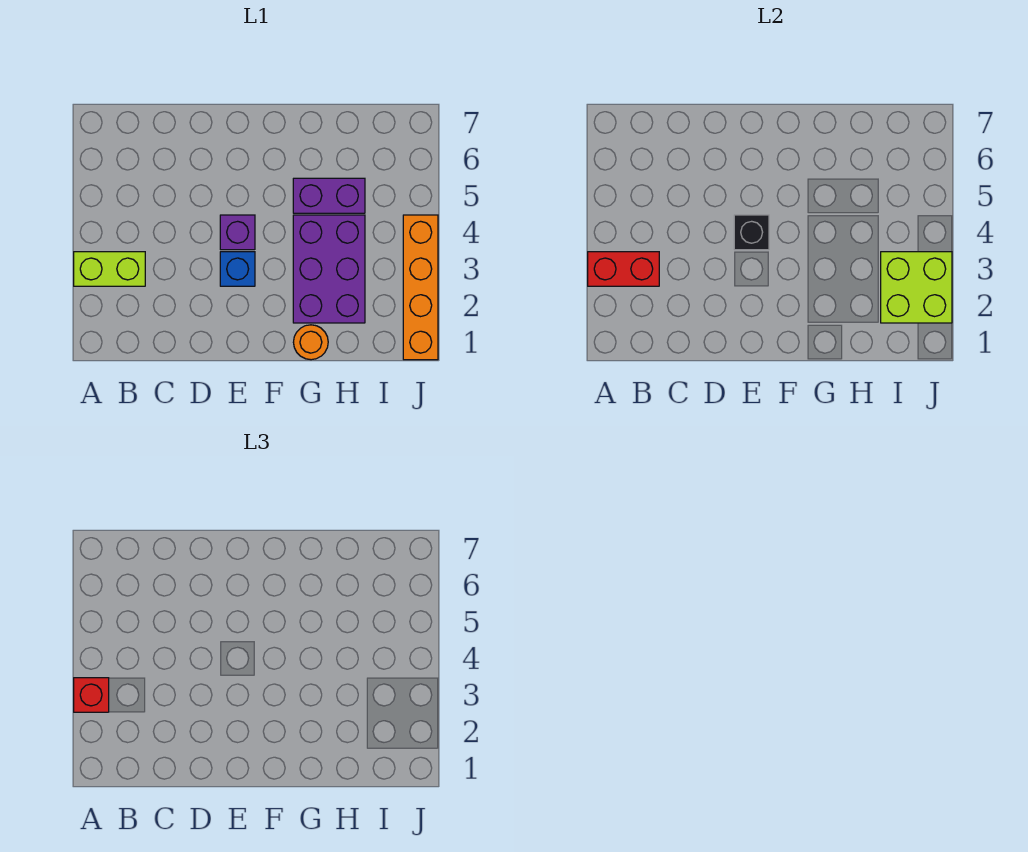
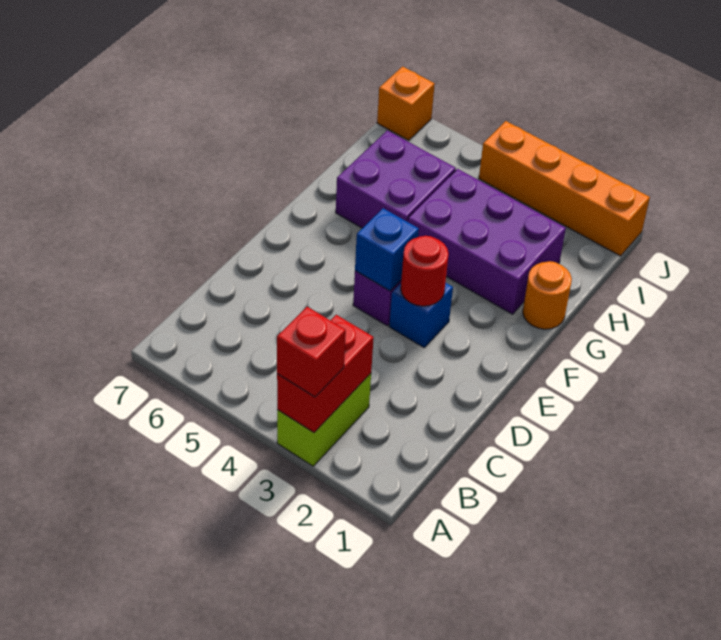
none -> red 1x1 round brick [401,236,449,306]
black 1x1 brick [734,215,769,250] -> blue 1x1 brick [355,208,419,291]
purple 1x2 brick [293,178,365,213] -> purple 2x2 brick [336,130,456,228]
lime 2x2 brick [881,252,952,323] -> none
none -> orange 1x1 brick [377,67,435,141]

